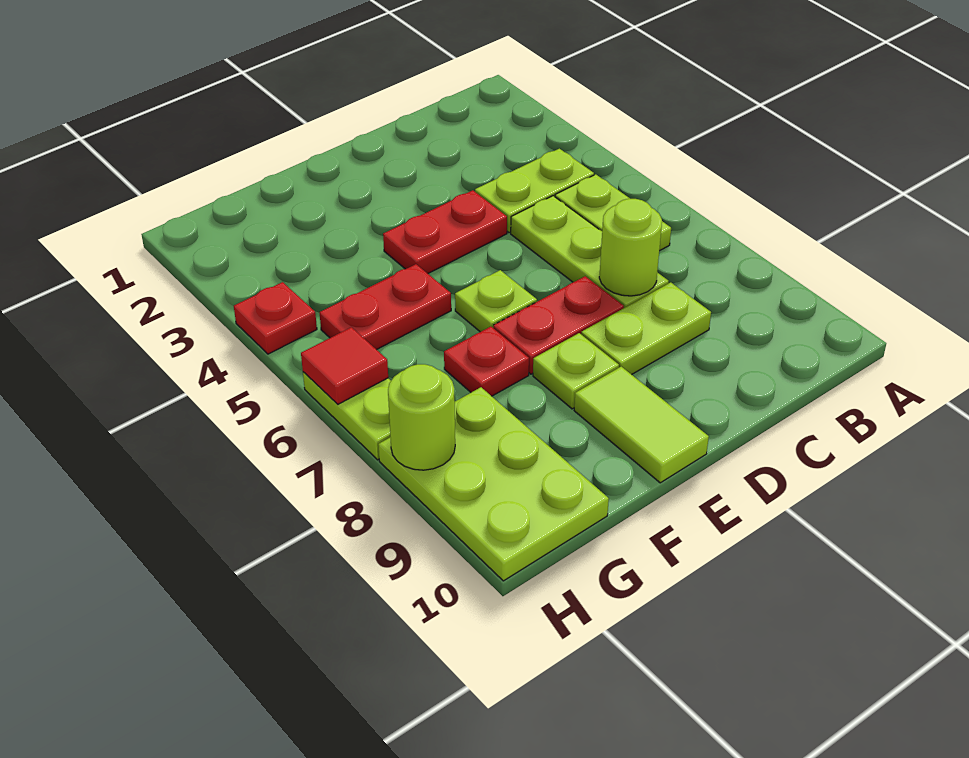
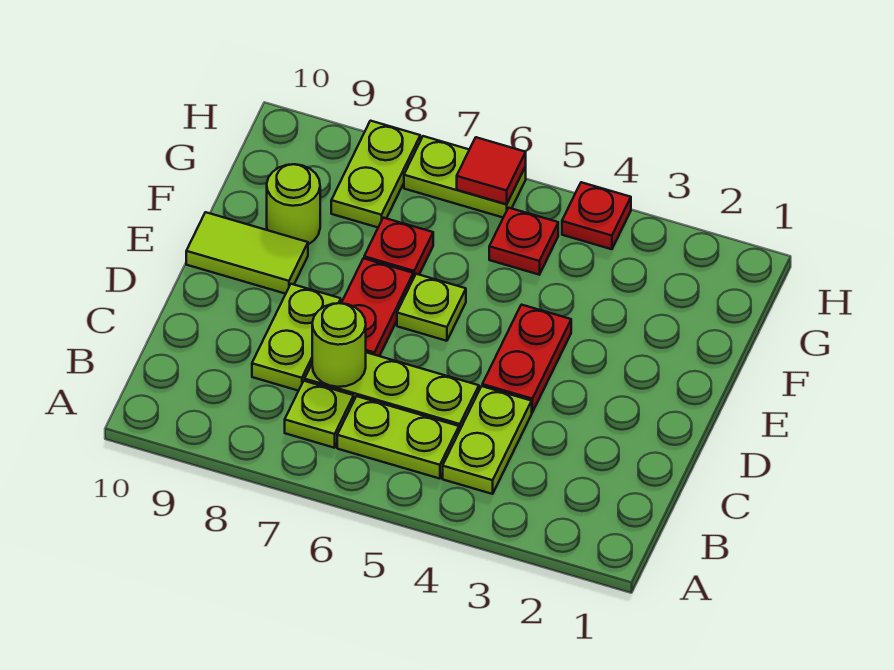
lime 1x1 plate [533,333,619,409] -> lime 1x1 plate moved to [285,381,354,448]
red 1x2 plate [319,264,451,350] -> red 1x1 plate [489,208,558,275]
lime 2x3 plate [378,387,609,581] -> lime 1x2 plate [331,121,420,227]
lime 1x1 round brick [388,364,455,470] -> lime 1x1 round brick moved to [267,164,320,244]

